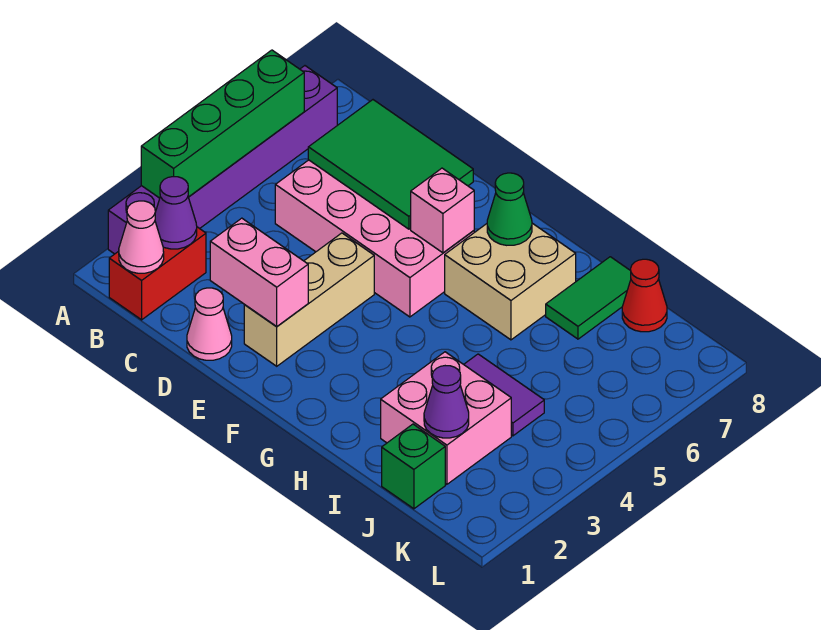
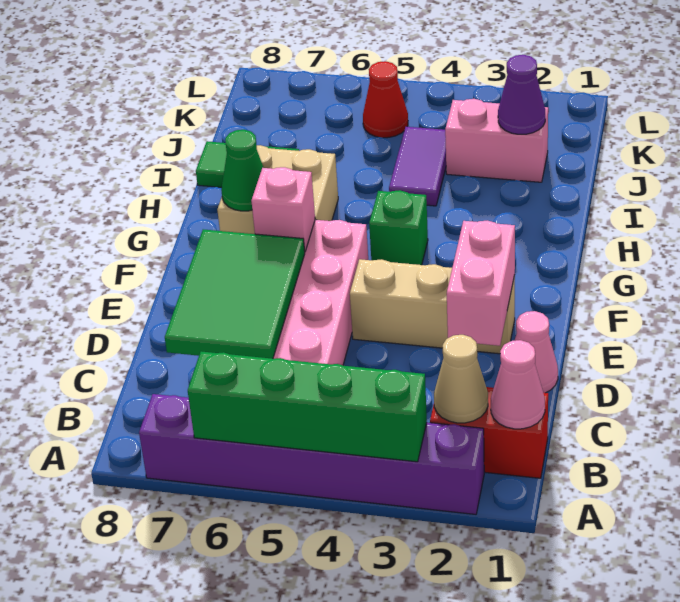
purple 1x1 cone [155,177,197,249] -> tan 1x1 cone [434,335,488,423]
pink 2x2 brick [381,352,511,484] -> pink 1x2 brick [445,99,548,182]
green 1x1 brick [382,424,445,509] -> green 1x1 brick moved to [369,190,428,265]
red 1x1 cone [622,259,667,332] -> red 1x1 cone moved to [363,61,408,138]

